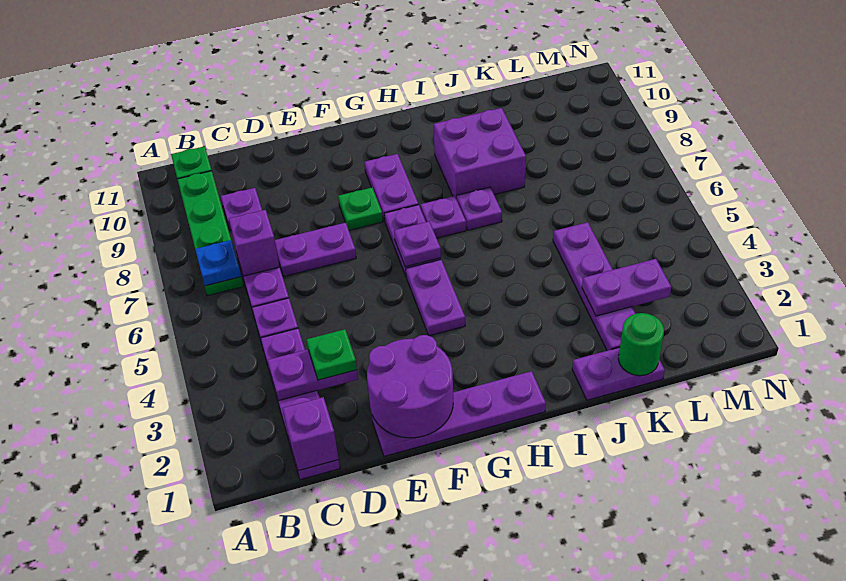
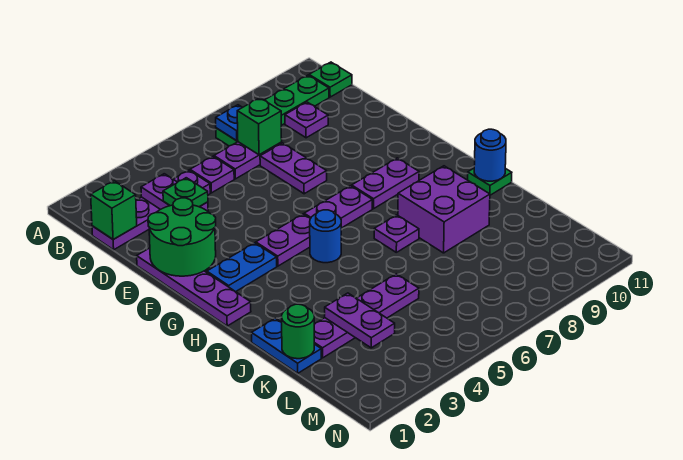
purple 1x1 brick [282,397,339,471] -> green 1x1 brick [91,181,137,239]
purple 1x1 brick [229,210,280,276] -> green 1x1 brick [237,98,282,155]
purple 2x2 round brick [367,335,453,438] -> green 2x2 round brick [148,198,216,276]
green 1x1 plate [338,187,383,230] -> green 1x1 plate moved to [468,168,512,195]
none -> blue 1x2 plate [207,243,277,292]
purple 1x1 plate [394,221,441,267] -> none
none -> blue 1x1 round brick [310,210,341,263]
purple 1x1 plate [421,196,466,238] -> none
none -> blue 1x1 round brick [474,129,506,181]
purple 1x2 plate [572,347,665,400] -> blue 1x2 plate [251,318,321,373]

